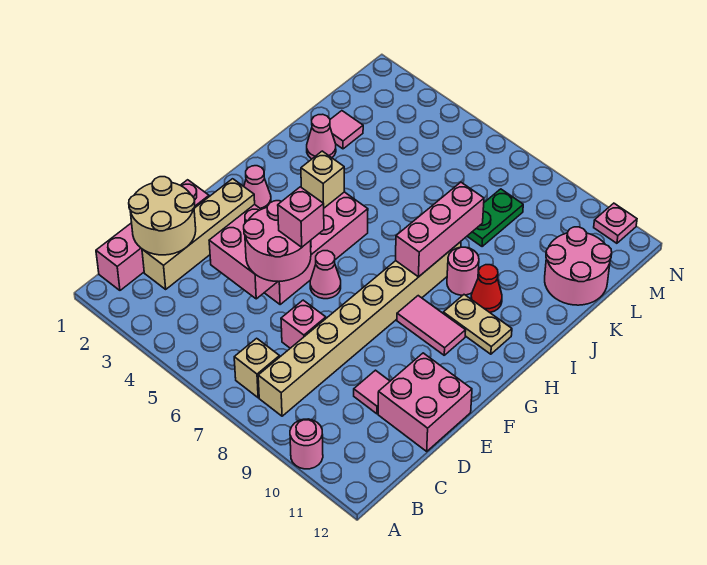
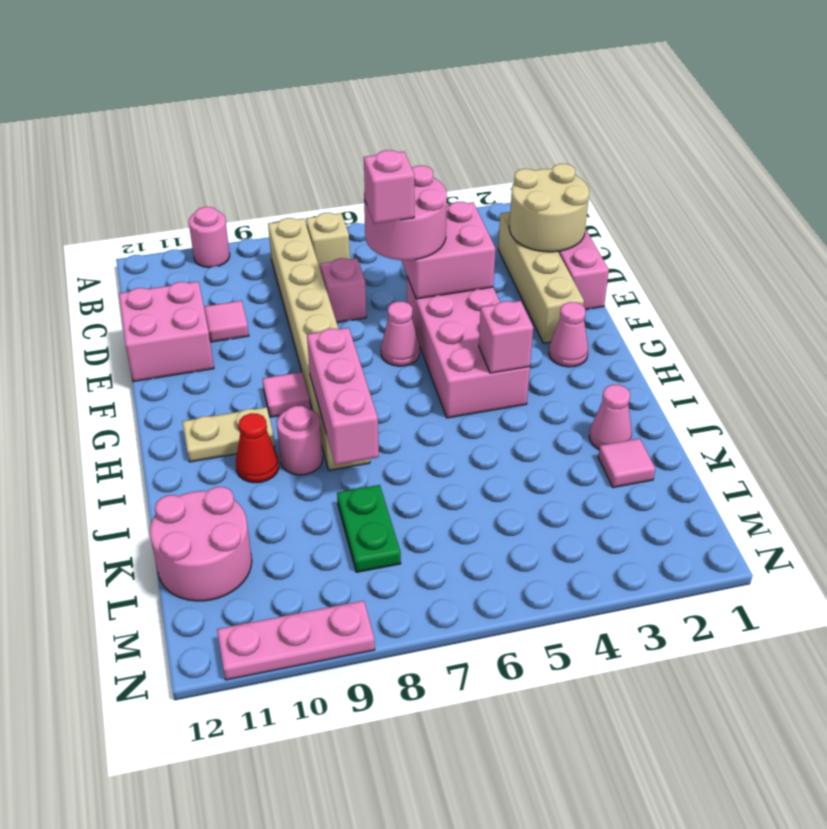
pink 1x2 tile [397,296,466,355] -> pink 1x1 tile [263,372,310,417]
tan 1x1 brick [301,151,345,208] -> pink 1x1 brick [479,301,533,373]
pink 1x1 plate [594,203,637,243] -> pink 1x3 plate [217,601,375,680]

